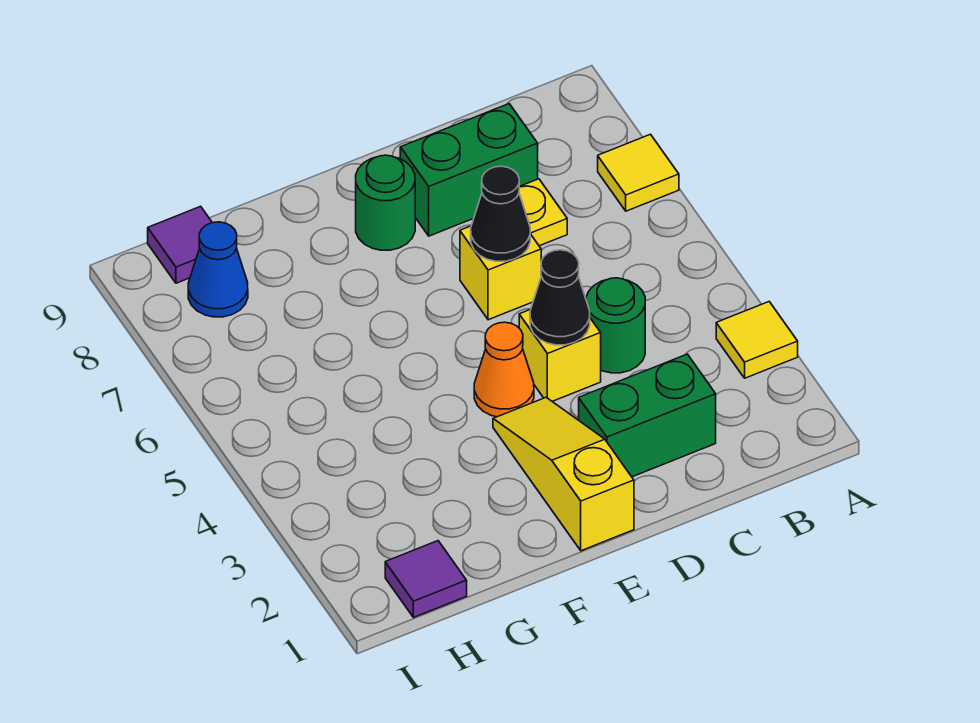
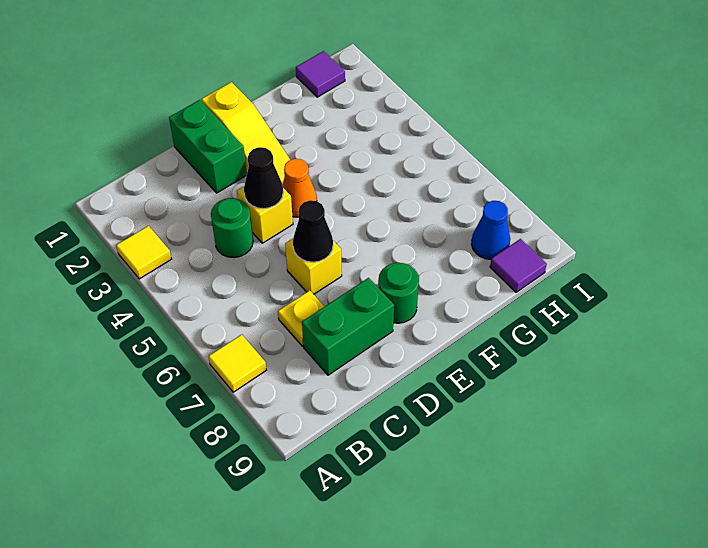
green 1x2 brick [579,354,716,477] -> green 1x2 brick turned to [169,100,247,193]

